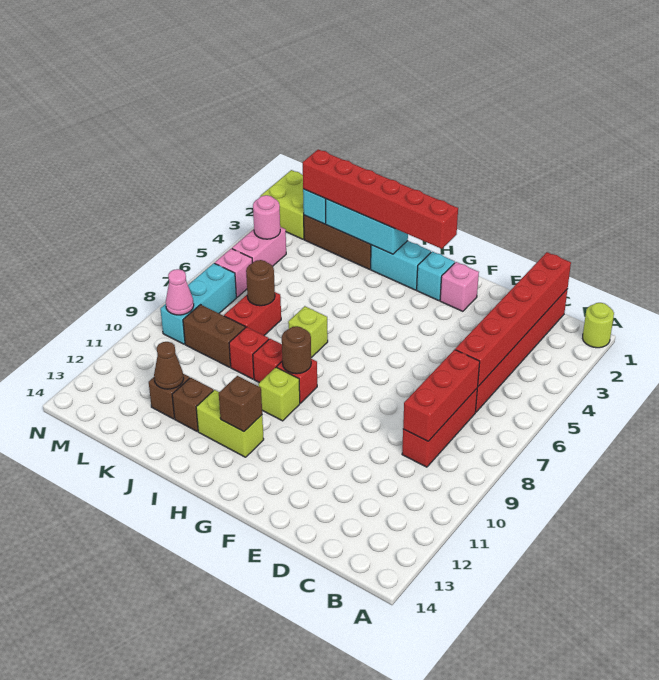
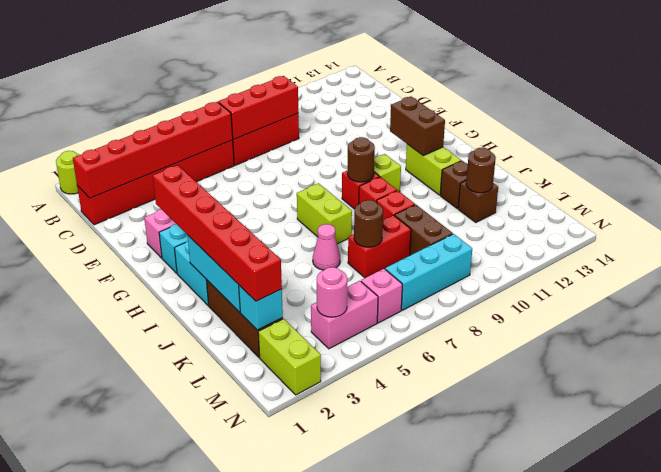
brown 1x1 brick [219,376,262,432] -> brown 1x2 brick [390,96,445,156]
lime 1x1 brick [288,306,328,358] -> lime 1x2 brick [297,183,352,244]
brown 1x1 cone [154,342,184,389] -> brown 1x1 round brick [466,148,496,193]
lime 2x2 brick [260,170,304,239] -> lime 1x2 brick [258,319,321,395]
pink 1x1 cone [166,269,194,315] -> pink 1x1 cone moved to [313,224,340,270]

